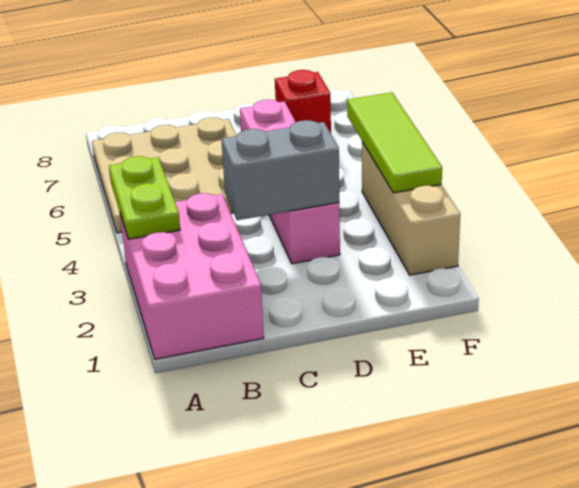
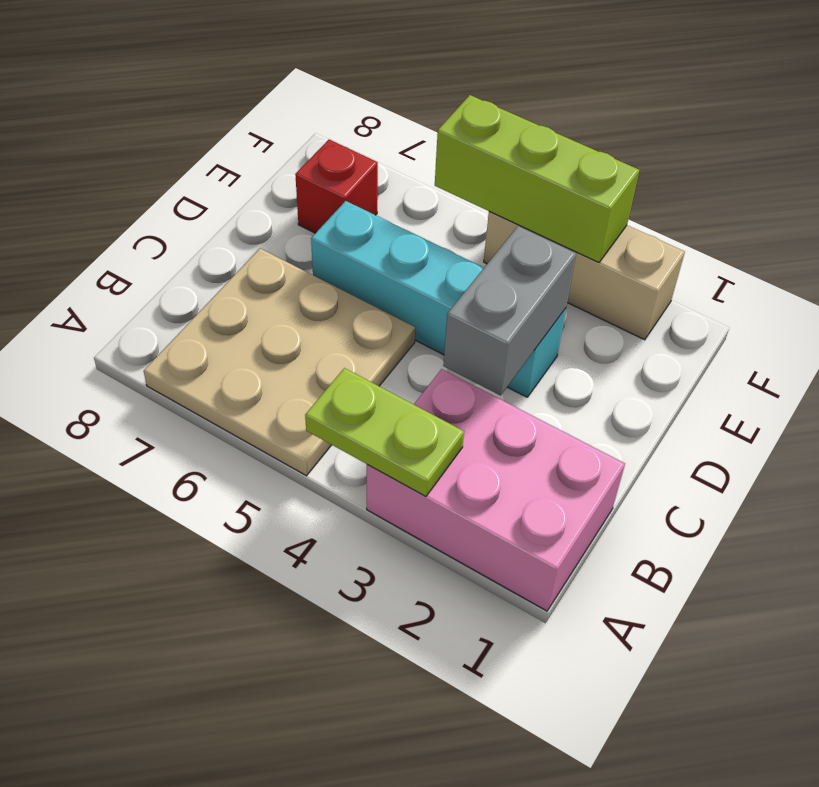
pink 1x4 brick [240,100,340,264] -> cyan 1x4 brick [311,201,566,397]
lime 1x3 tile [347,92,442,193] -> lime 1x3 brick [435,95,639,263]

